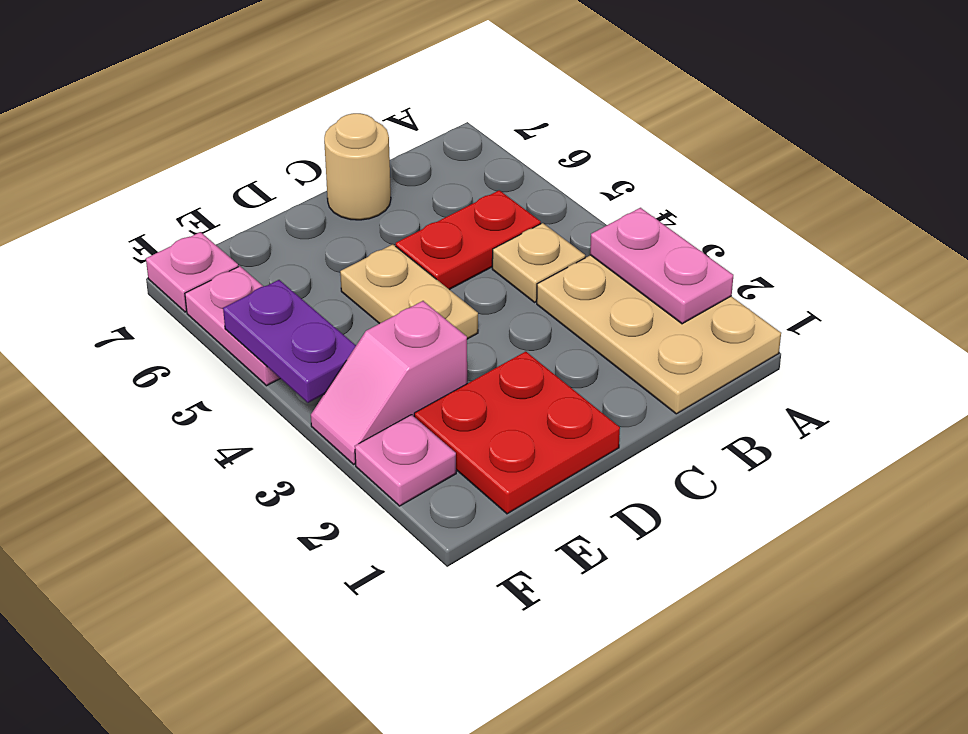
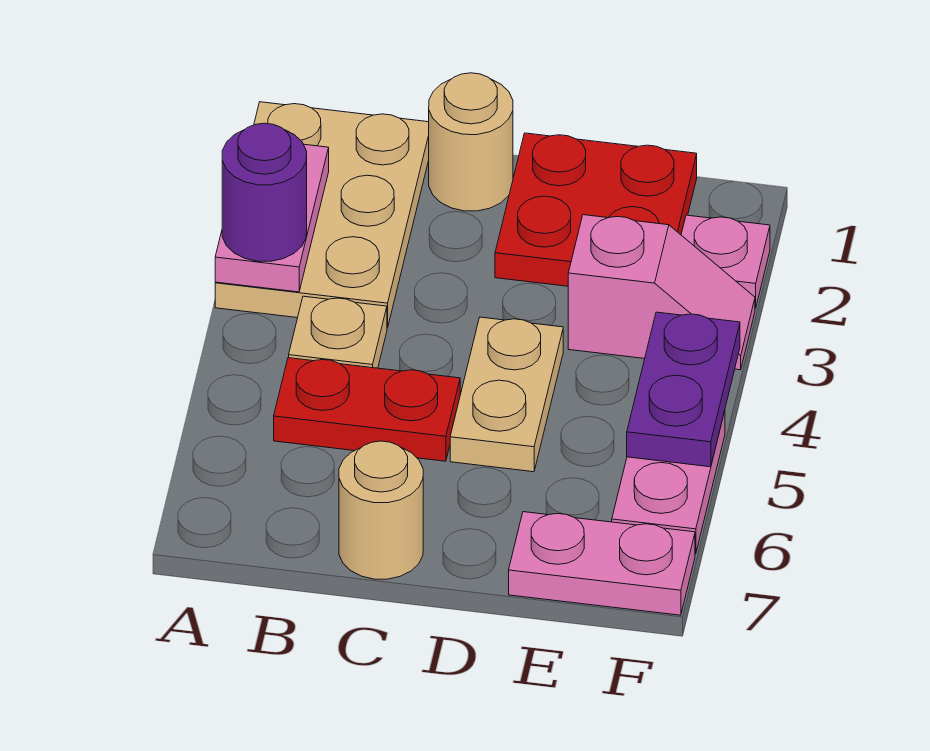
none -> purple 1x1 round brick [222,123,307,261]
none -> tan 1x1 round brick [429,73,513,211]
pink 1x1 plate [146,232,238,312] -> pink 1x2 plate [509,512,695,615]

